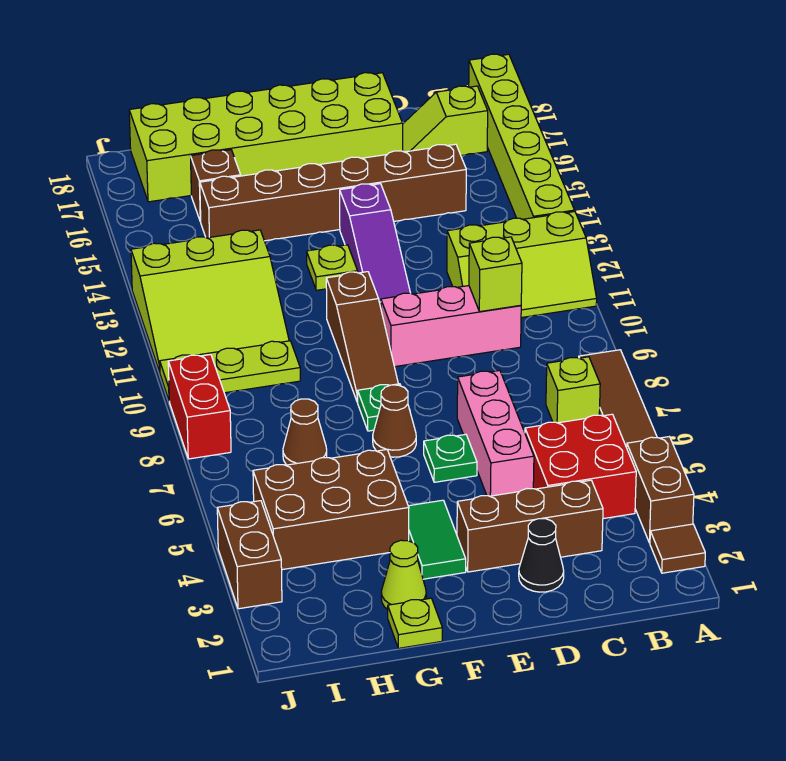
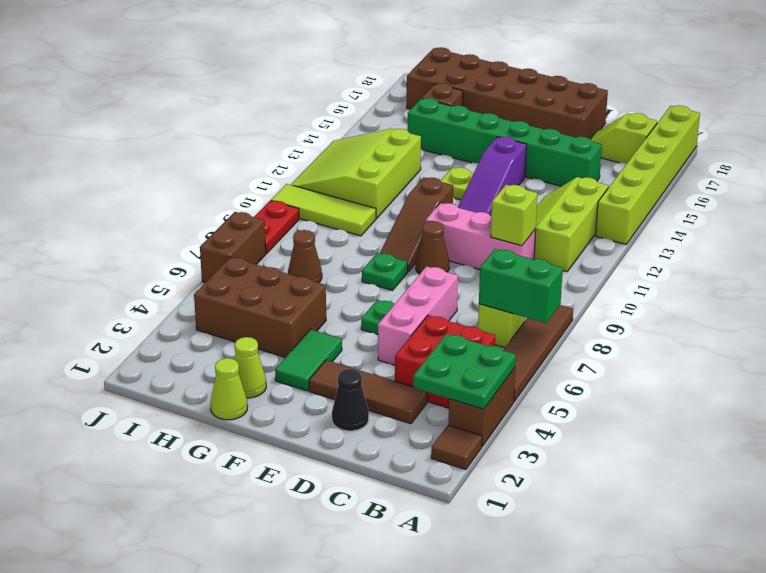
none -> green 2x2 plate [413,334,516,409]
none -> green 1x2 brick [479,249,563,323]
lime 2x3 slope [447,212,597,318] -> lime 2x3 slope turned to [534,177,609,272]
brown 1x3 brick [457,480,603,572] -> brown 1x3 tile [309,360,427,424]
brown 1x6 brick [200,144,466,241] -> green 1x6 brick [407,98,602,186]
lime 2x6 brick [129,73,403,202] -> brown 2x6 brick [407,47,608,139]
brown 1x1 cone [373,385,416,457] -> brown 1x1 cone moved to [416,221,449,274]
lime 1x1 plate [388,598,442,648] -> lime 1x1 cone [210,358,248,420]
lime 1x3 plate [160,341,300,400] -> lime 1x3 tile [271,184,376,236]
lime 3x3 slope [131,230,289,372] -> lime 3x3 slope turned to [291,129,421,219]
brown 1x2 brick [217,501,282,609] -> brown 1x2 brick moved to [200,212,266,283]
red 1x2 brick [168,355,231,459] -> red 1x2 plate [254,201,299,254]

